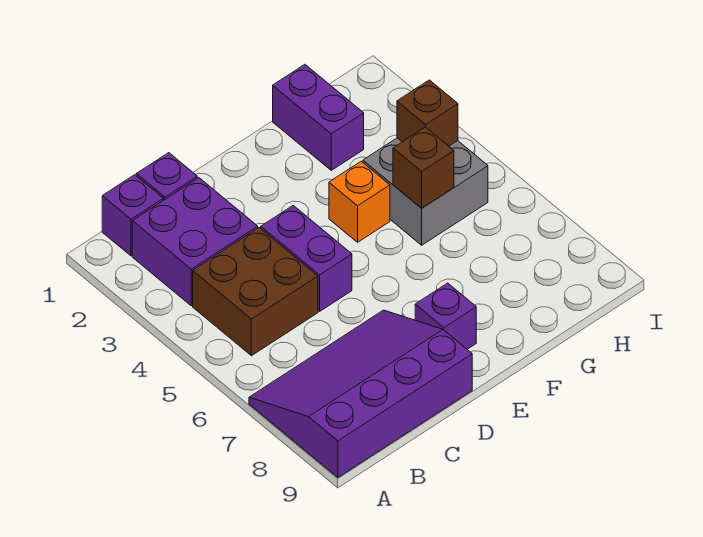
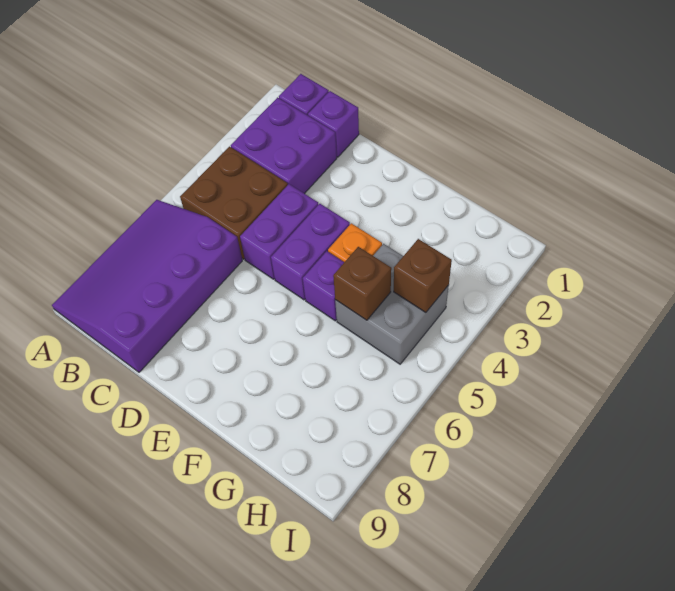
purple 3x4 slope [249,310,472,477] -> purple 3x4 slope turned to [52,200,242,372]
purple 1x1 brick [415,283,476,349] -> purple 1x1 brick moved to [303,251,344,321]
purple 1x2 brick [273,65,364,170] -> purple 1x2 brick moved to [271,204,350,300]

